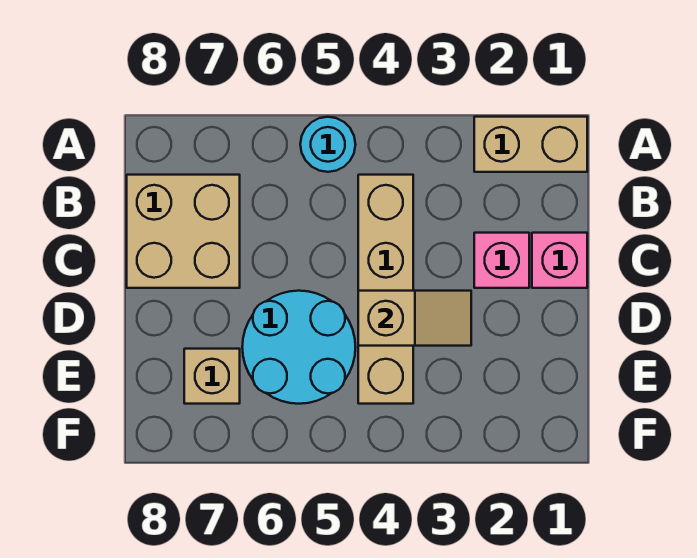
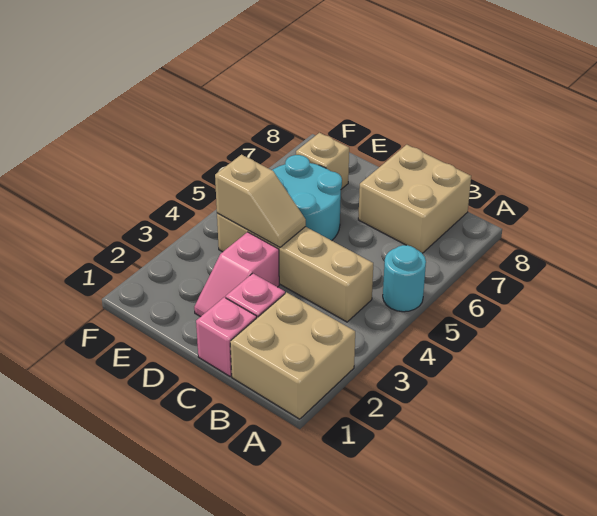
tan 1x2 brick [474,117,587,172] -> tan 2x2 brick [230,292,355,419]
none -> pink 1x2 slope [194,232,279,317]
tan 1x2 slope [358,291,471,346] -> tan 1x2 slope turned to [215,155,306,247]

